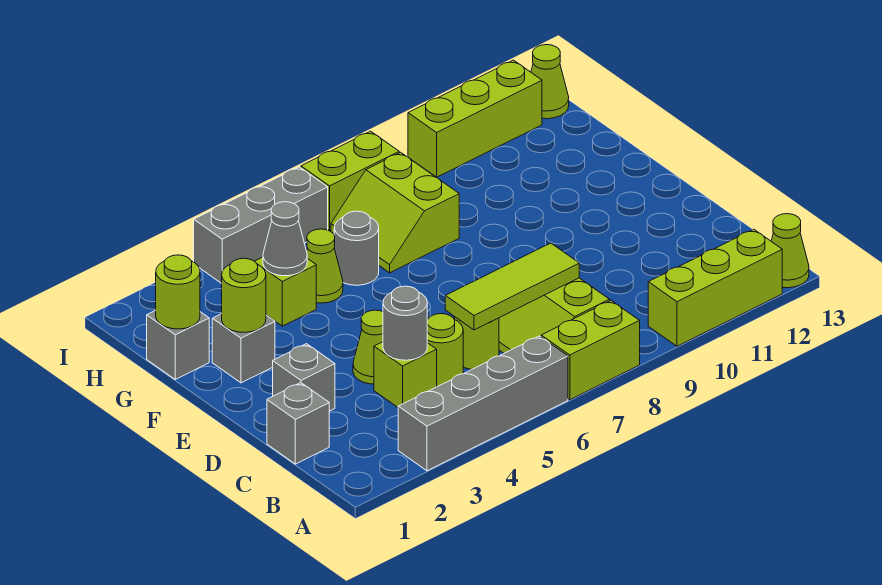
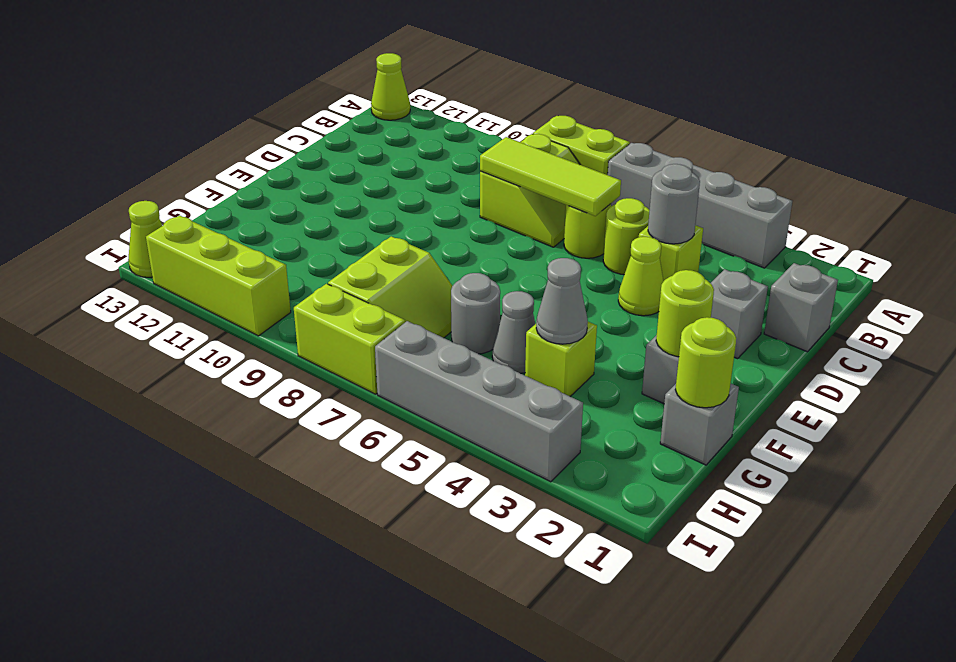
lime 1x3 brick [648,229,782,346] -> none
lime 1x1 cone [307,229,343,303] -> grey 1x1 cone [492,291,535,373]
grey 1x3 brick [194,167,328,283] -> grey 1x4 brick [375,321,583,482]

